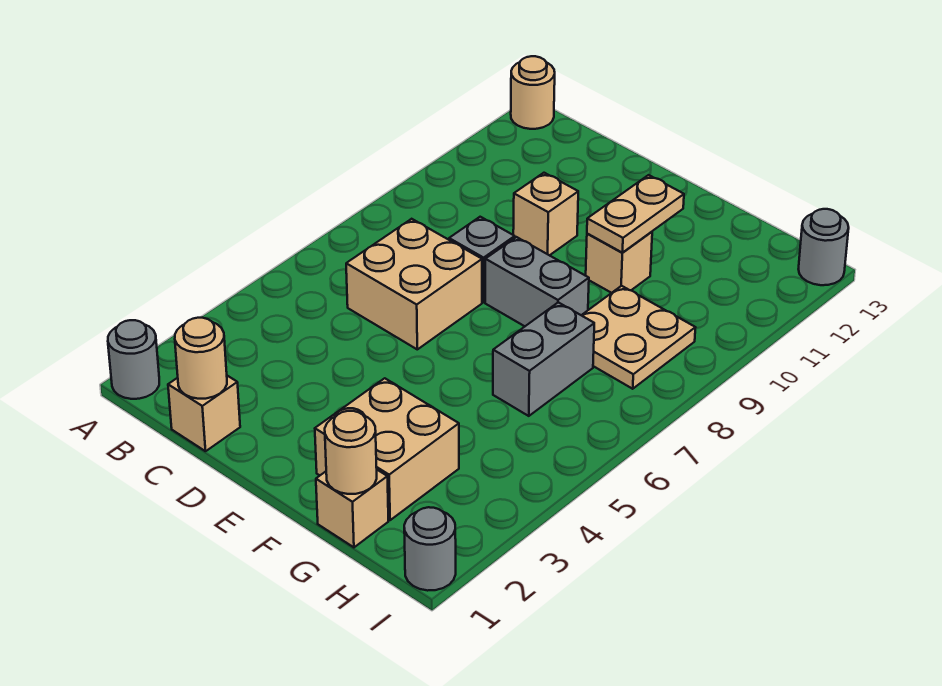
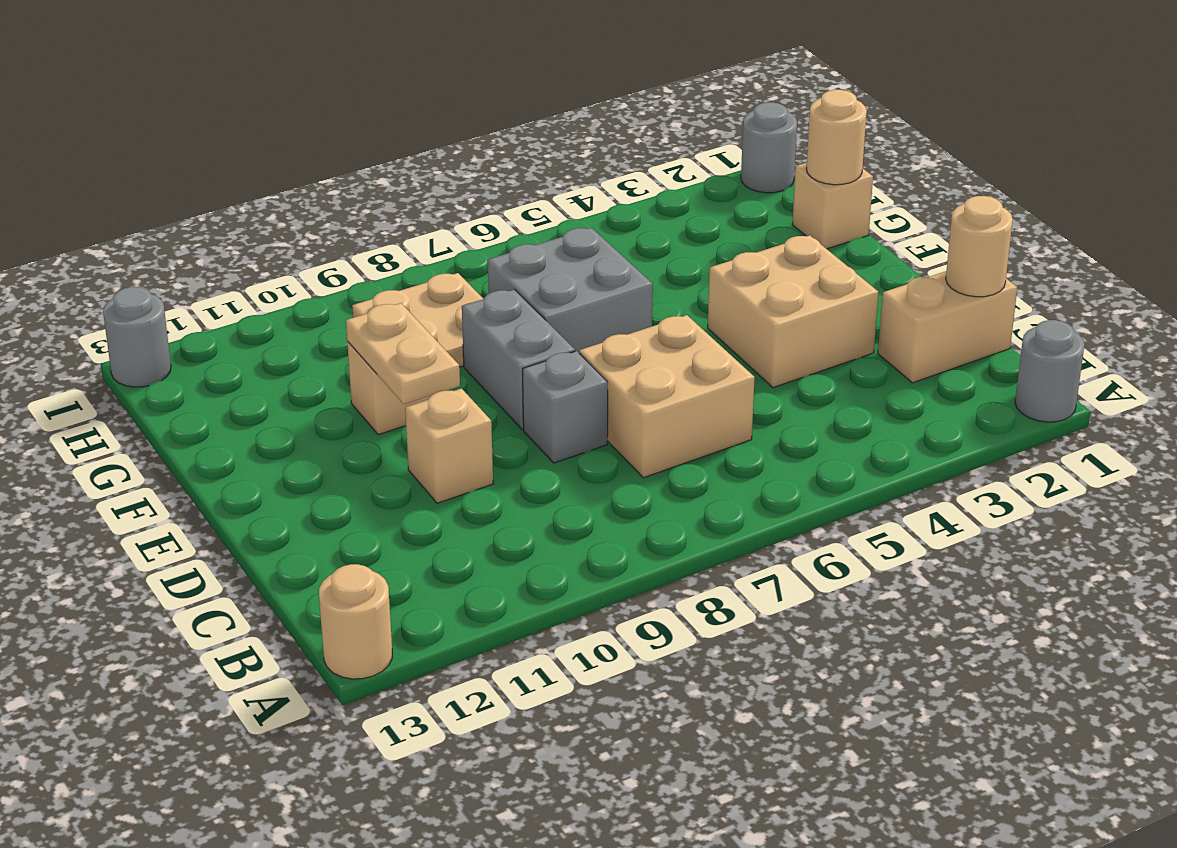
tan 1x1 brick [168,376,240,451] -> tan 1x2 brick [878,271,1017,383]
tan 2x2 brick [315,378,459,520] -> tan 2x2 brick moved to [708,236,879,388]
tan 1x2 plate [587,175,684,253] -> tan 1x2 plate turned to [346,303,460,404]
grey 1x2 brick [493,302,594,416] -> grey 2x2 brick [488,228,653,353]

